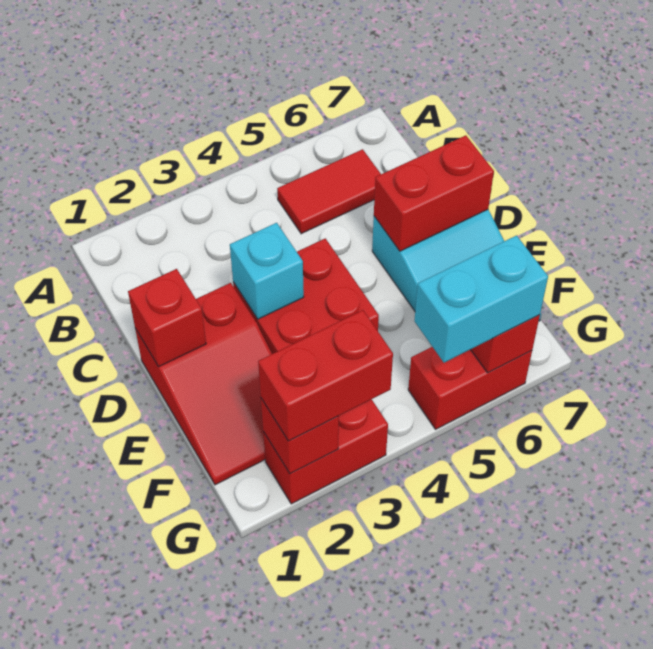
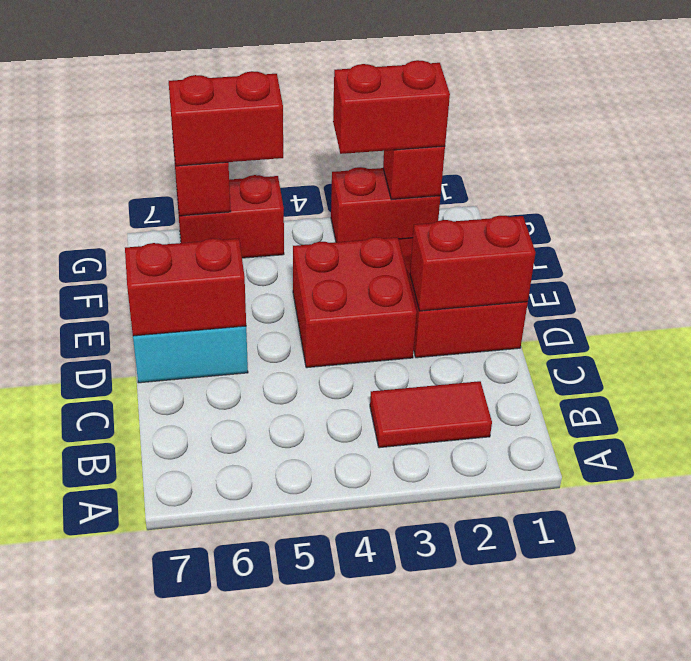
red 1x2 tile [277,149,381,234] -> red 1x2 tile moved to [370,381,492,448]
red 1x1 brick [128,269,206,367] -> red 1x2 brick [410,216,535,311]
cyan 1x1 brick [230,223,304,319] -> none
cyan 1x2 brick [414,235,548,363] -> red 1x2 brick [169,71,283,166]

